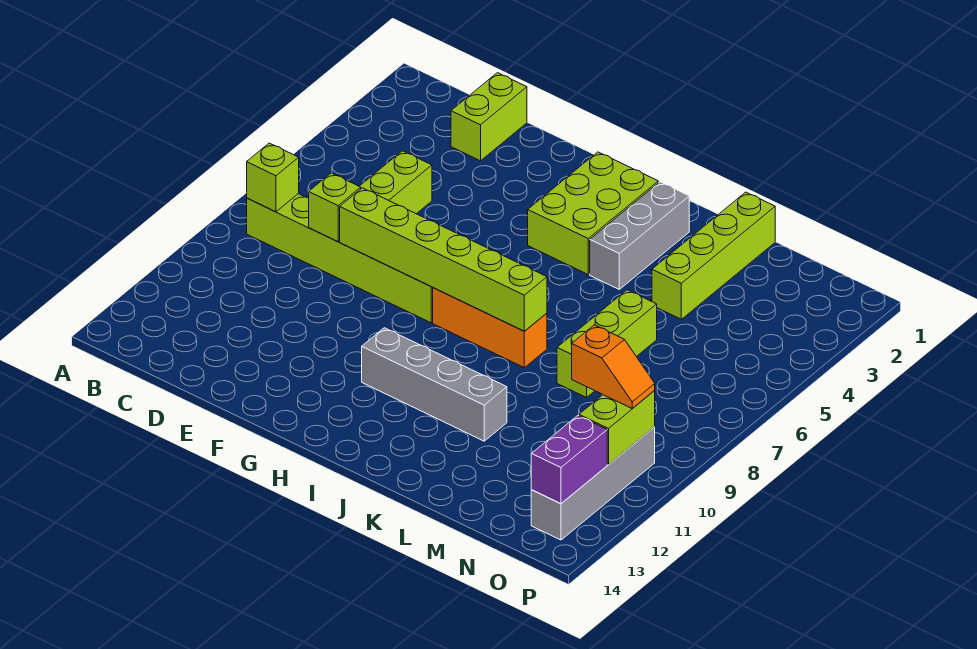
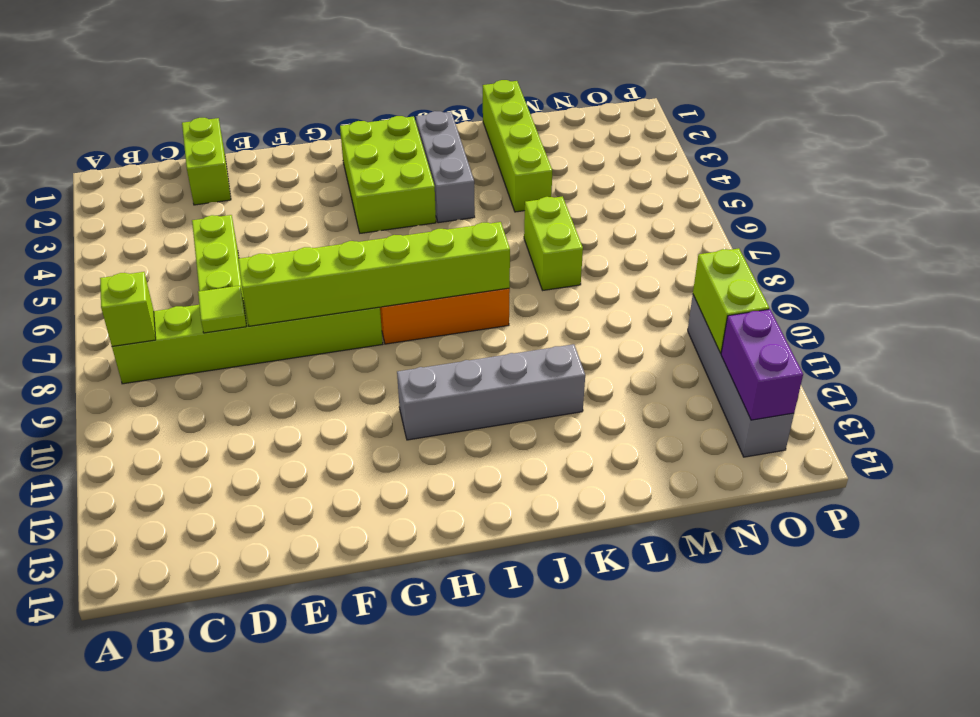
lime 1x1 brick [309,173,361,241] -> lime 1x1 tile [198,286,246,333]
lime 1x3 brick [557,290,657,398] -> lime 1x2 brick [524,196,583,290]
orange 1x2 slope [572,325,655,408] -> none

